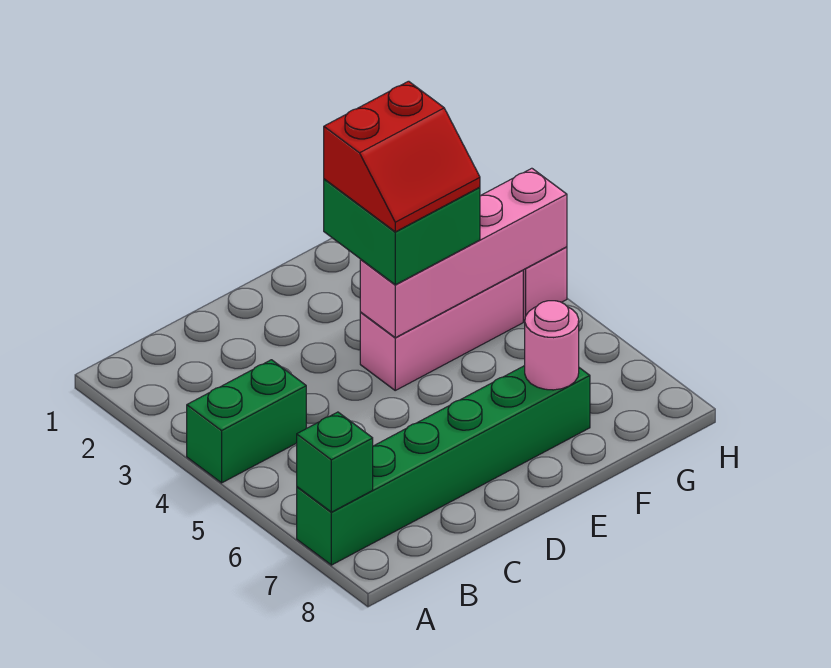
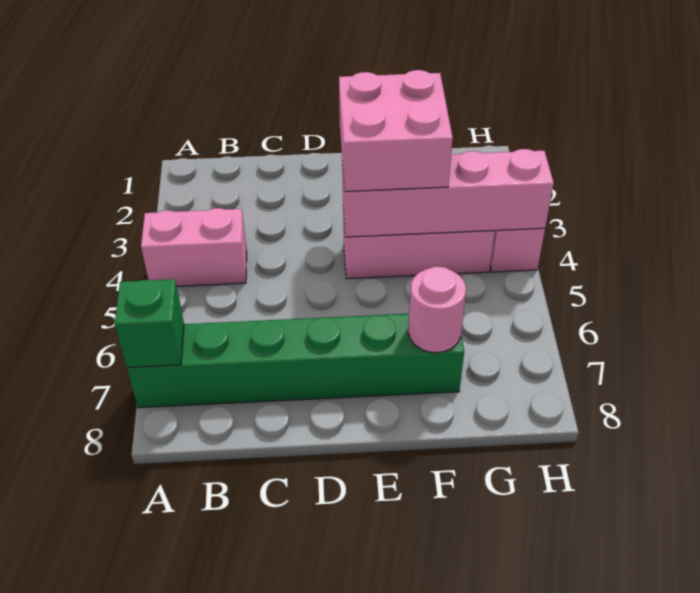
green 1x2 brick [187,360,306,483] -> pink 1x2 brick [141,208,247,286]
green 2x2 brick [324,179,480,285] -> pink 2x2 brick [339,70,453,192]
red 2x2 slope [324,81,480,232] -> none

